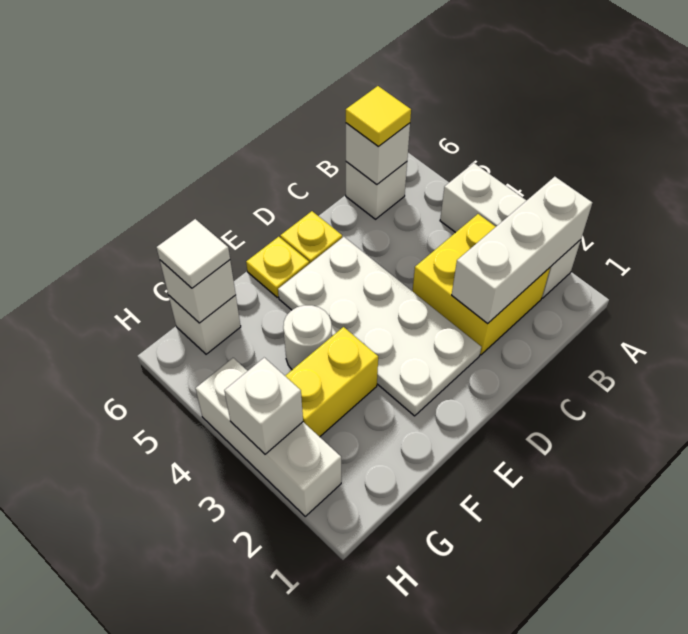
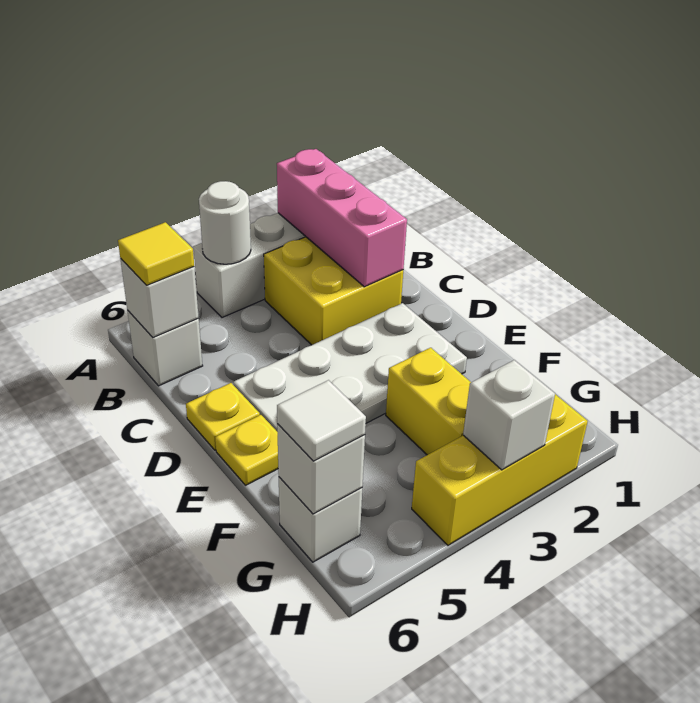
white 1x3 brick [452,177,592,324] -> pink 1x3 brick [277,149,407,287]
white 1x1 round brick [283,305,332,370] -> white 1x1 round brick moved to [199,181,251,264]
white 1x3 brick [196,358,341,516] -> yellow 1x3 brick [412,394,588,545]

